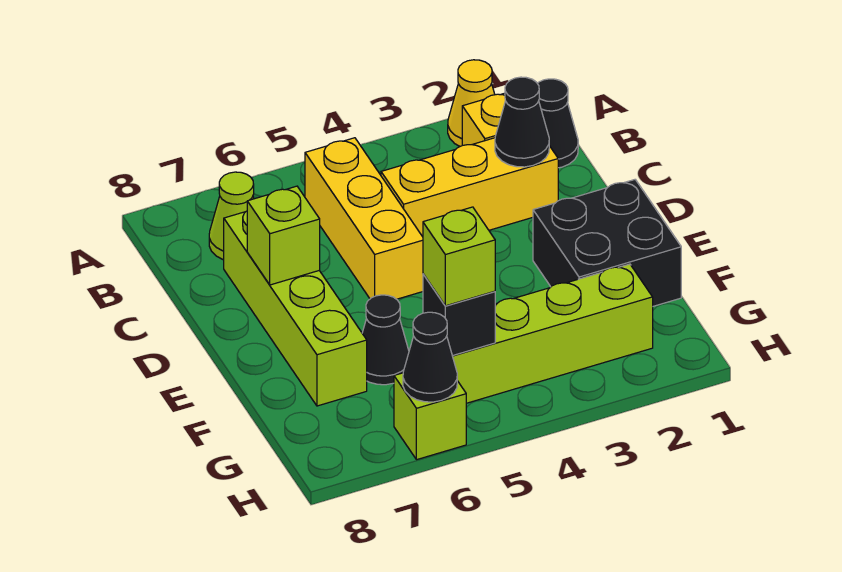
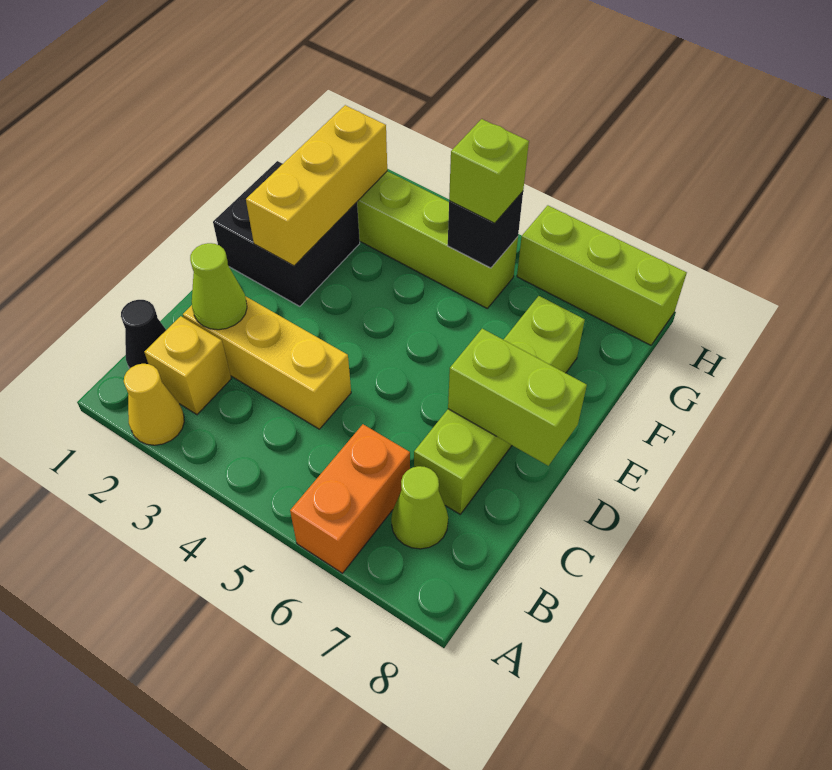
none -> orange 1x2 brick [290,424,410,573]
yellow 1x3 brick [305,138,423,299] -> yellow 1x3 brick moved to [246,105,387,266]
black 1x1 cone [495,77,549,167] -> lime 1x1 cone [190,243,247,330]
lime 1x1 brick [247,186,320,285] -> lime 1x2 brick [448,329,587,466]
black 1x1 cone [362,295,409,385] -> none
lime 1x1 brick [394,373,466,460] -> lime 1x3 brick [517,205,687,345]
black 1x1 cone [403,312,457,402] -> none

